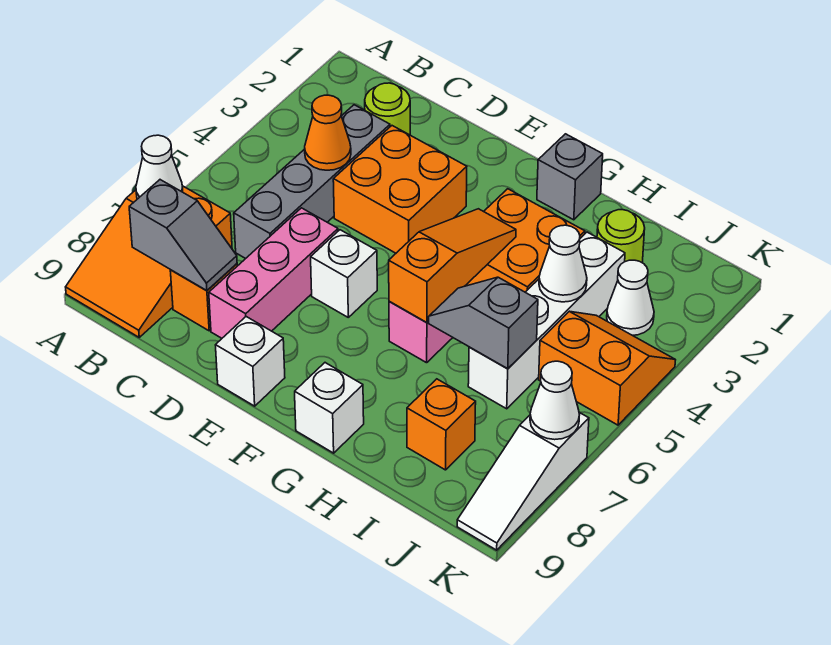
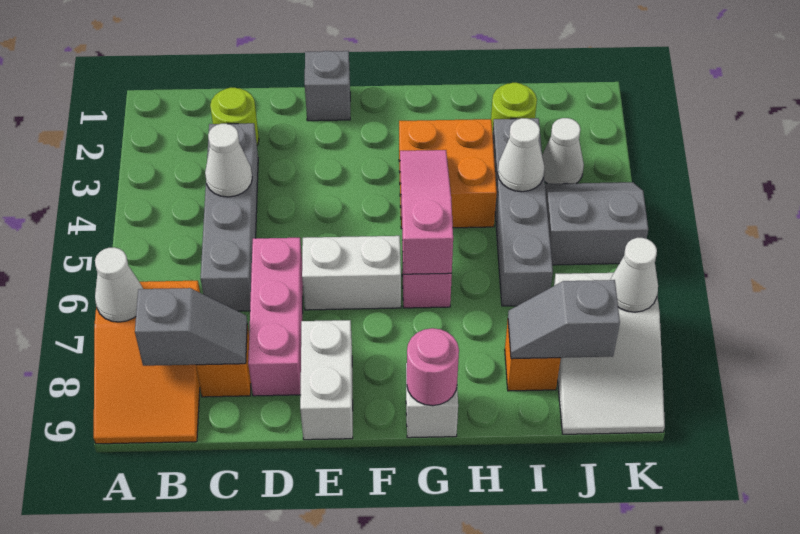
orange 1x1 cone [305,95,351,170] -> white 1x1 cone [205,124,252,197]
orange 2x2 brick [333,126,467,253] -> none
white 1x1 brick [311,230,377,317] -> white 1x2 brick [302,236,401,310]
white 1x1 brick [216,317,285,406] -> white 1x2 brick [300,320,353,440]
grey 1x1 brick [537,134,603,220] -> grey 1x1 brick moved to [305,51,350,121]
orange 1x3 slope [389,209,516,322] -> pink 1x3 slope [400,150,453,274]
none -> pink 1x1 round brick [407,328,459,406]
grey 1x2 slope [429,277,538,368] -> grey 1x2 slope moved to [508,280,620,359]
white 1x4 brick [468,232,625,409] -> grey 1x4 brick [493,118,553,306]
orange 2x2 slope [539,311,675,425] -> grey 2x2 slope [545,182,648,265]
white 1x3 slope [457,412,589,550] -> white 2x3 slope [554,273,665,434]

